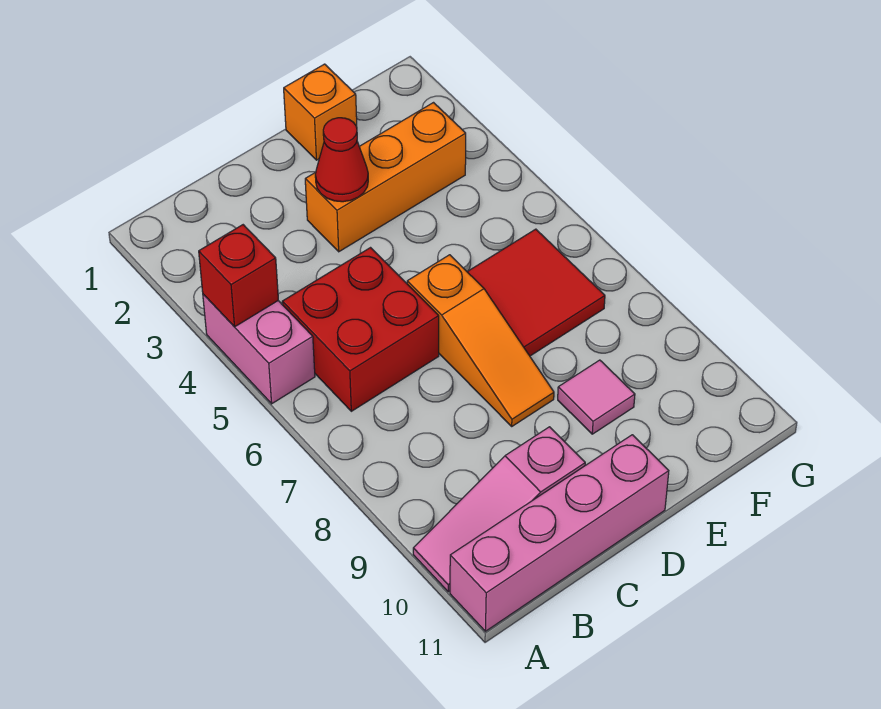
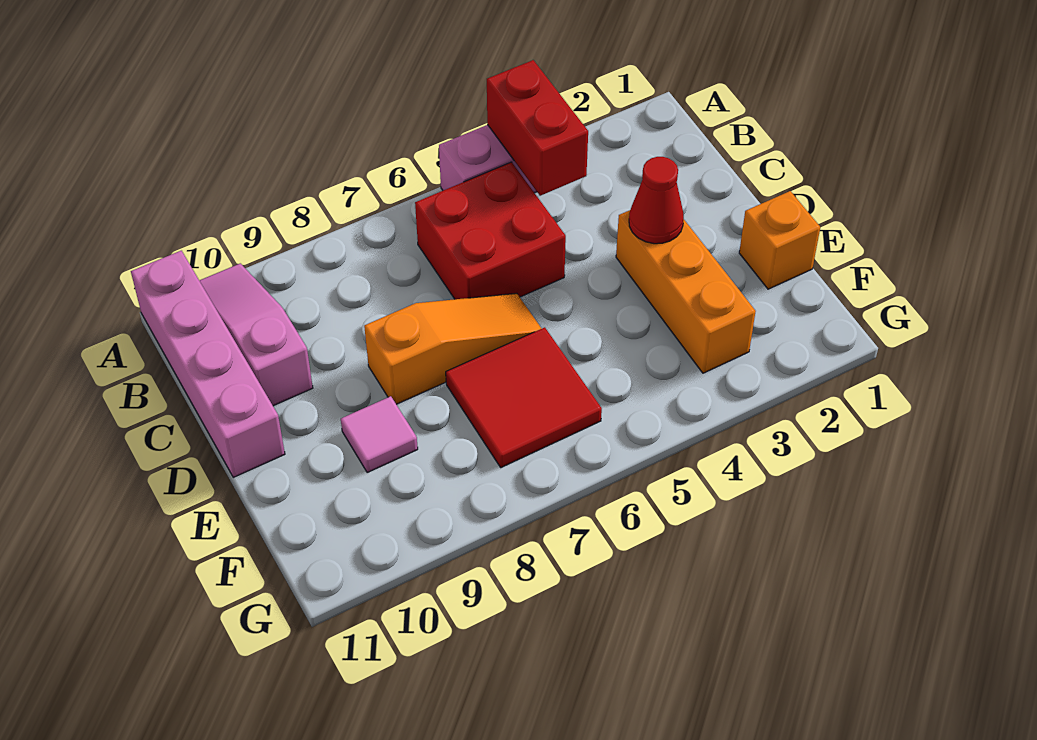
red 1x1 brick [199,225,278,327] -> red 1x2 brick [487,60,588,196]
orange 1x3 slope [407,255,554,426] -> orange 1x3 slope turned to [364,293,542,404]

